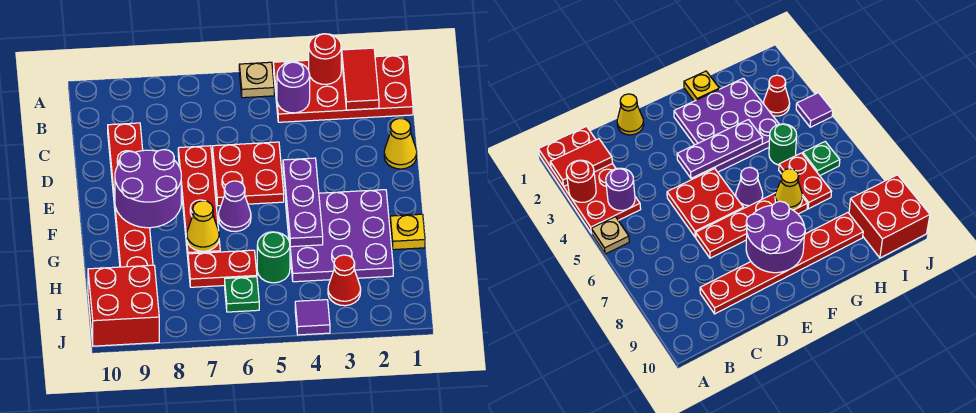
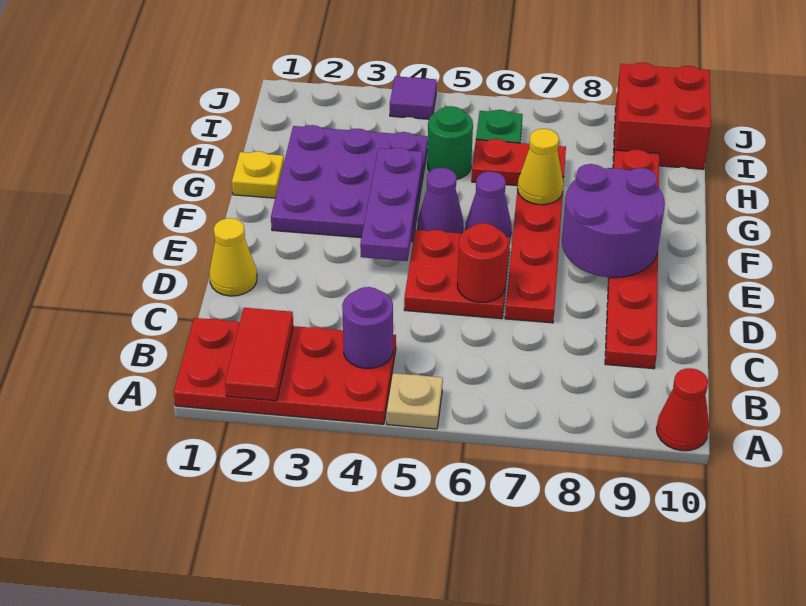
red 1x1 round brick [309,34,341,84] -> red 1x1 round brick moved to [457,223,508,302]
none -> purple 1x1 cone [418,168,463,233]
red 1x1 cone [328,255,361,306] -> red 1x1 cone moved to [656,368,709,451]

